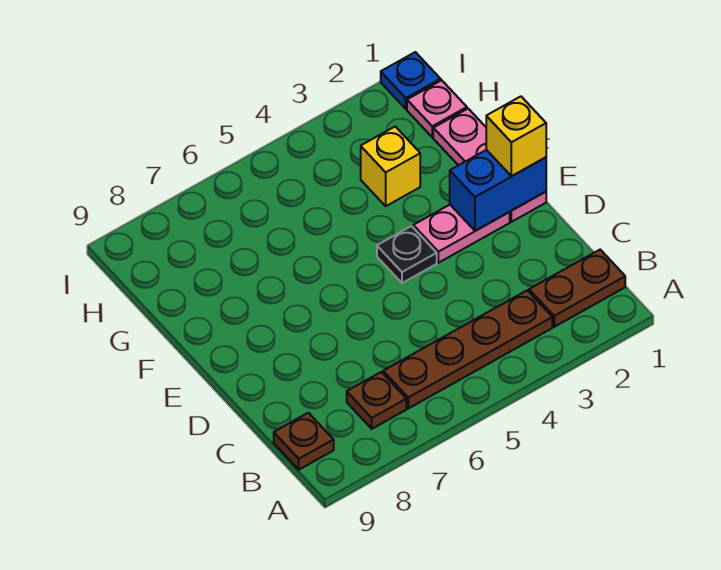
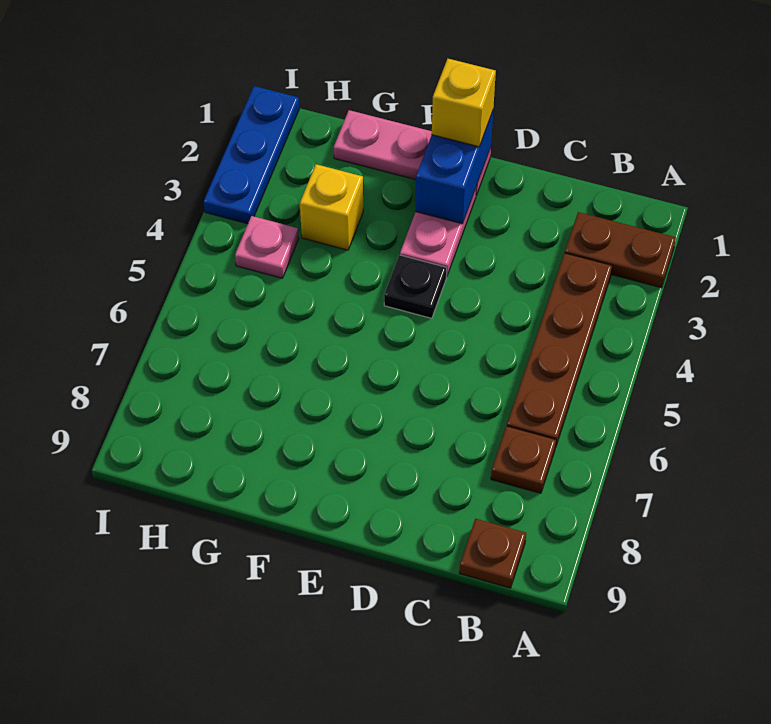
brown 1x2 plate [529,250,625,327] -> brown 1x2 plate turned to [565,212,676,288]
pink 1x1 plate [407,80,467,137] -> pink 1x1 plate moved to [235,216,299,278]
blue 1x1 plate [381,52,441,109] -> blue 1x3 plate [204,86,299,224]

